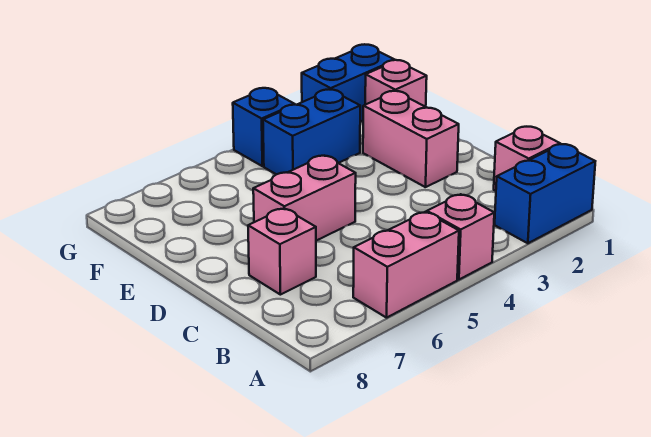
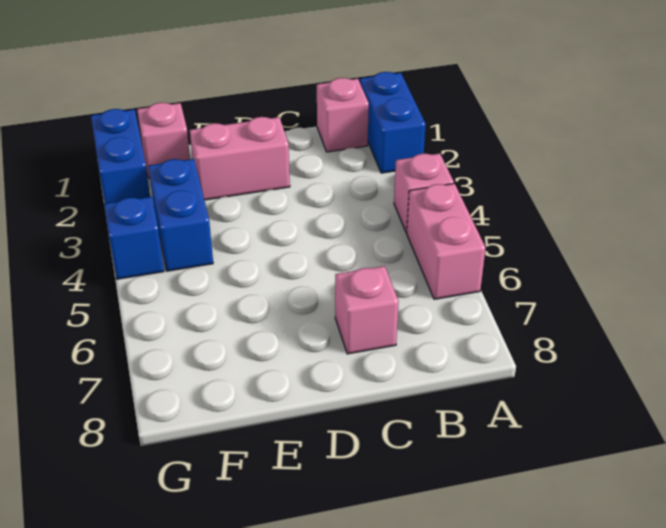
pink 1x2 brick [253,156,356,241] -> none

